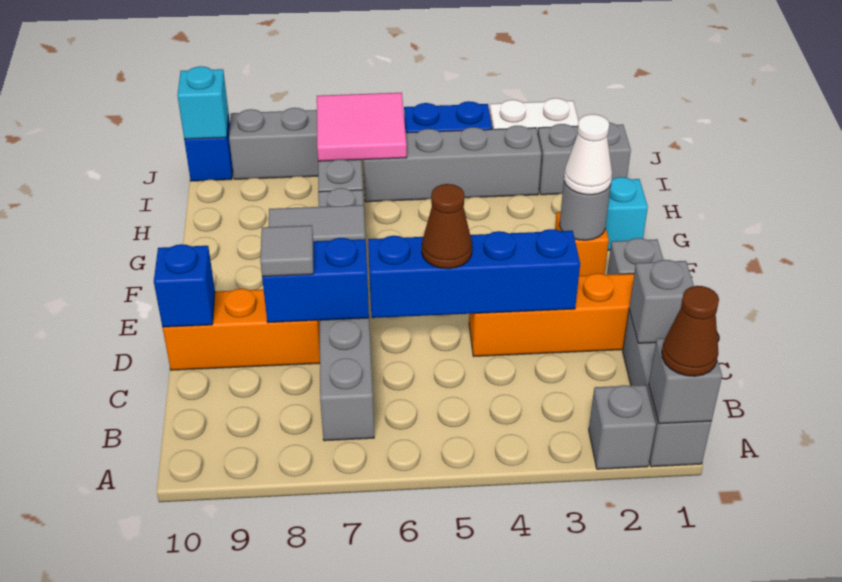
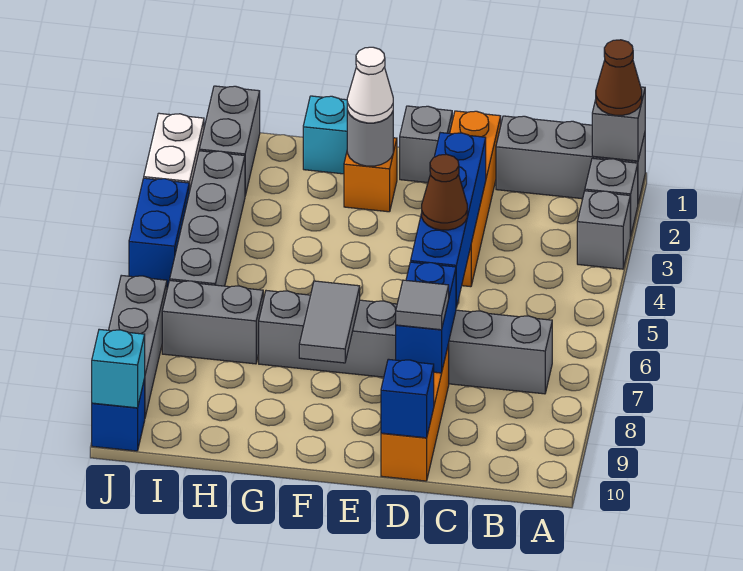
grey 1x1 brick [629,260,694,343] -> grey 1x1 brick moved to [577,191,630,269]
pink 2x2 tile [317,93,407,161] -> none

